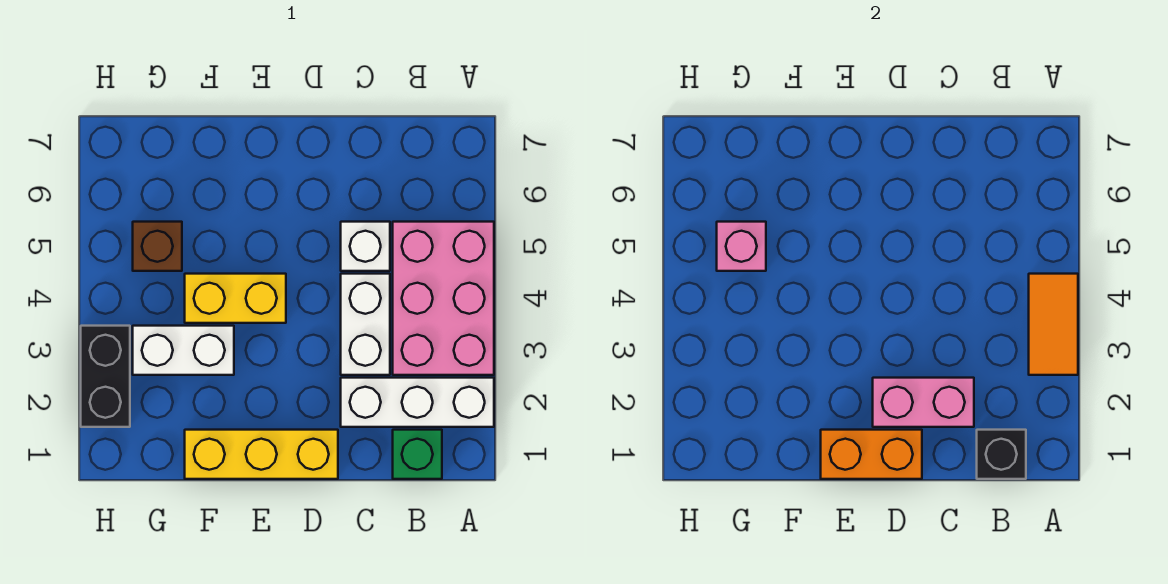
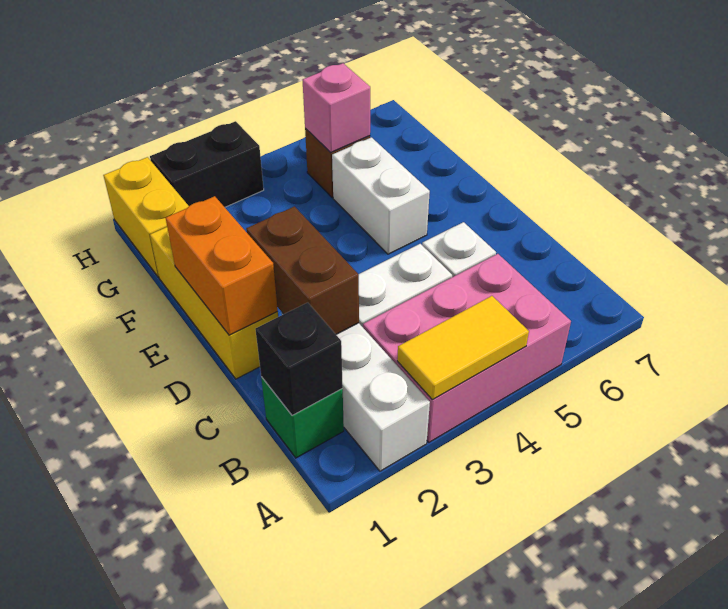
orange 1x2 tile [1029,274,1078,375] -> yellow 1x2 tile [397,296,529,400]
pink 1x2 brick [873,378,974,427] -> brown 1x2 brick [246,206,359,334]
yellow 1x2 brick [185,274,286,323] -> yellow 1x2 brick moved to [103,157,189,277]
white 1x2 brick [133,326,234,375] -> white 1x2 brick moved to [332,137,430,254]

